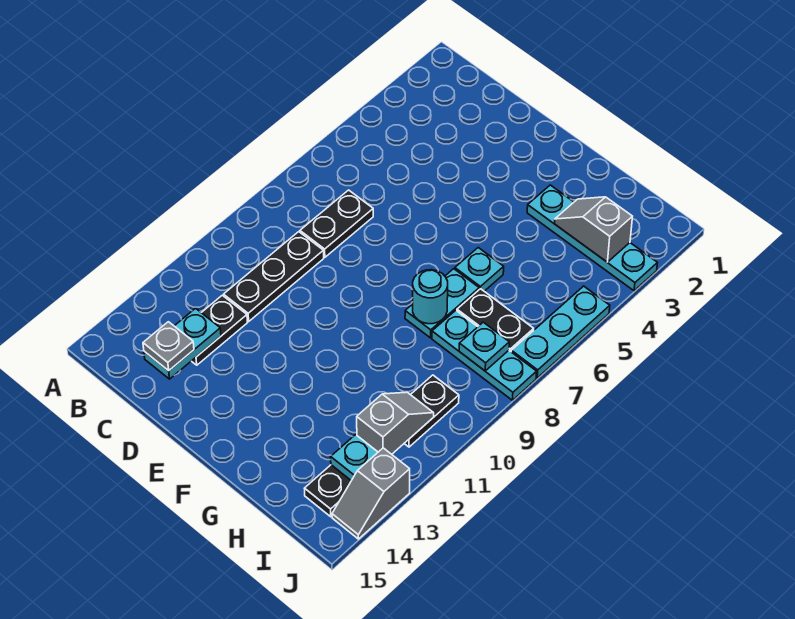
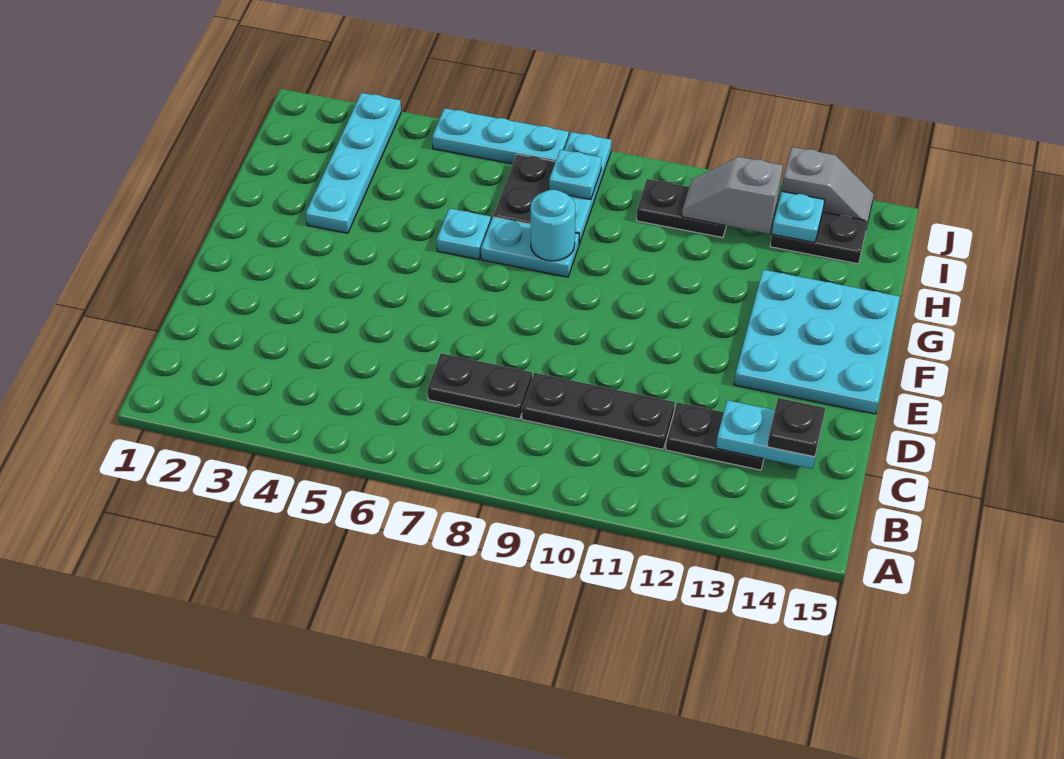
grey 1x1 plate [143,322,194,371] -> black 1x1 plate [767,398,825,457]
none -> cyan 3x3 plate [734,270,900,414]
grey 1x2 slope [554,197,633,262] -> none

